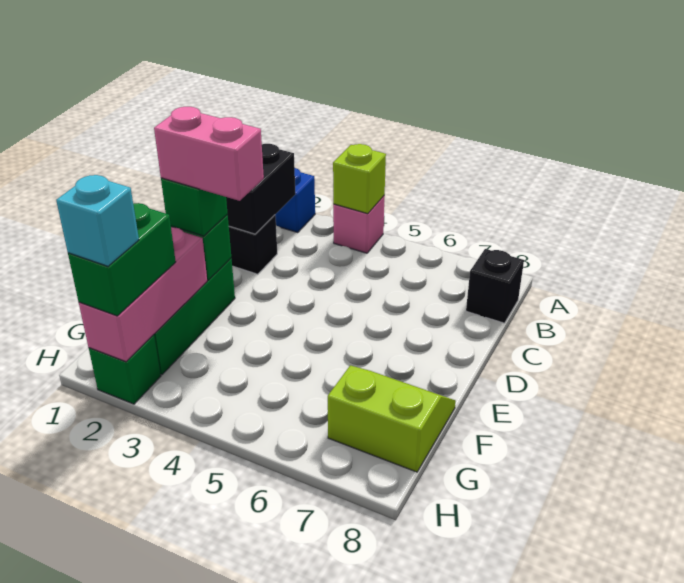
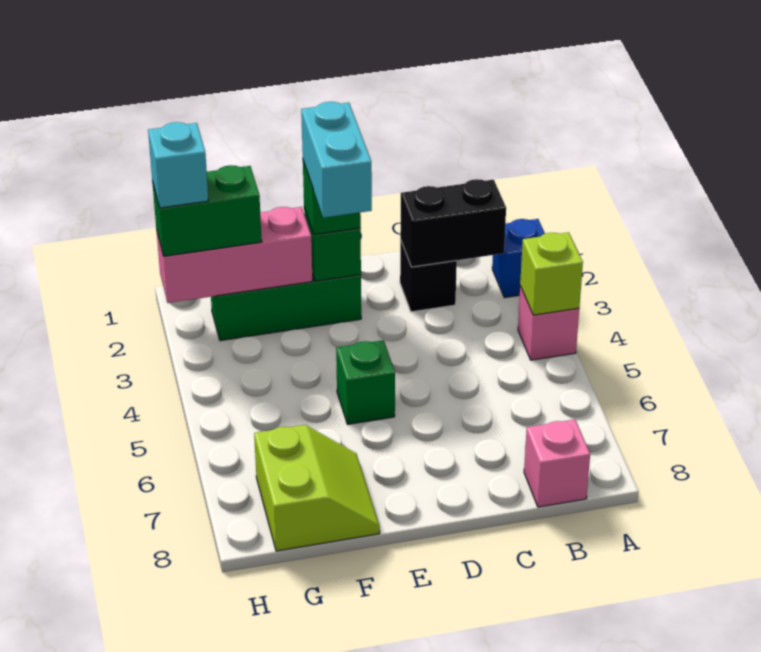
black 1x1 brick [466,249,524,323] -> pink 1x1 brick [524,419,590,507]
pink 1x2 brick [154,107,264,201] -> cyan 1x2 brick [301,102,372,218]
green 1x1 brick [89,335,161,404] -> green 1x1 brick moved to [336,340,395,424]

